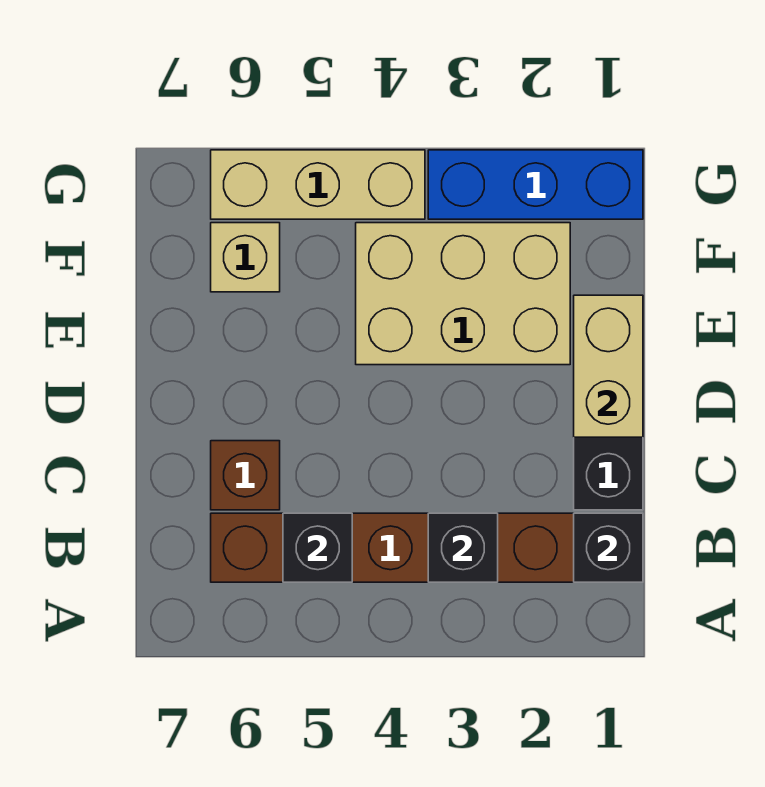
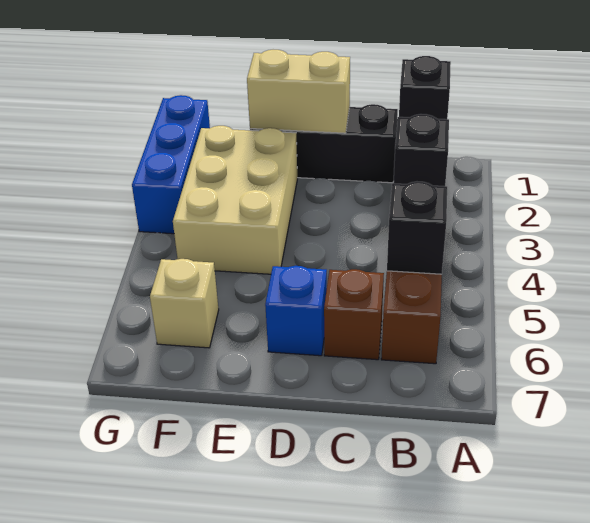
none -> blue 1x1 brick [265,266,327,356]
tan 1x3 brick [211,150,425,219] -> none

